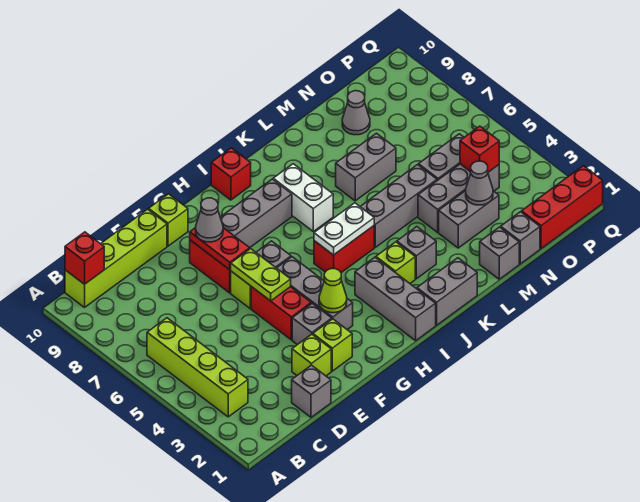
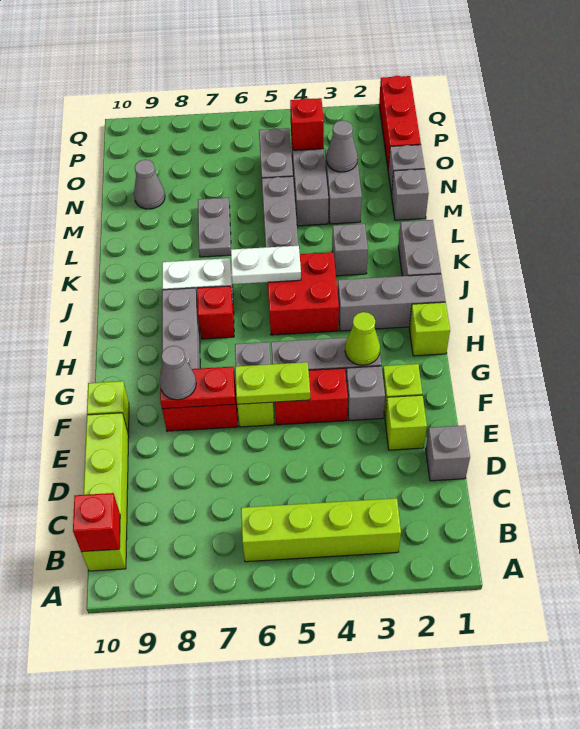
red 1x2 brick [314,226,374,273] -> red 2x2 brick [268,252,339,335]
white 1x2 plate [314,203,374,255] -> white 1x2 plate turned to [231,246,301,284]
red 1x1 brick [211,148,251,200] -> red 1x1 brick moved to [198,286,234,339]
lime 1x1 brick [376,242,415,283] -> lime 1x1 brick moved to [409,302,450,356]
grey 1x2 brick [336,133,396,201] -> grey 1x2 plate [198,198,231,257]

